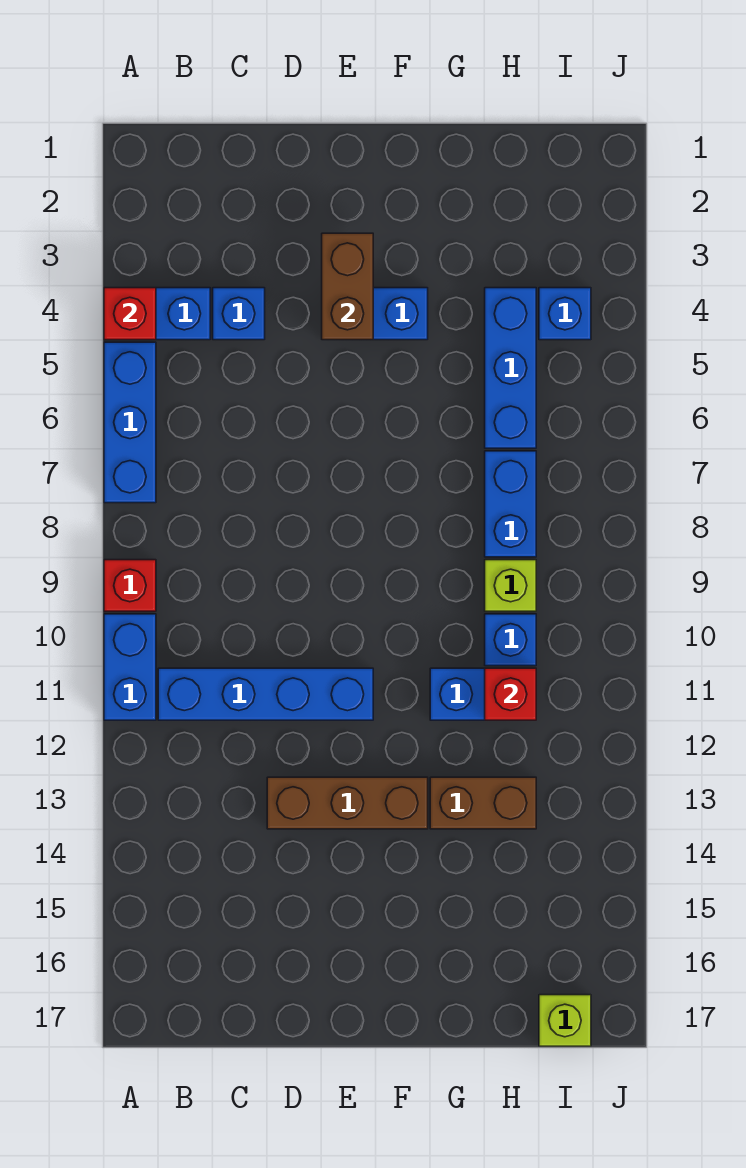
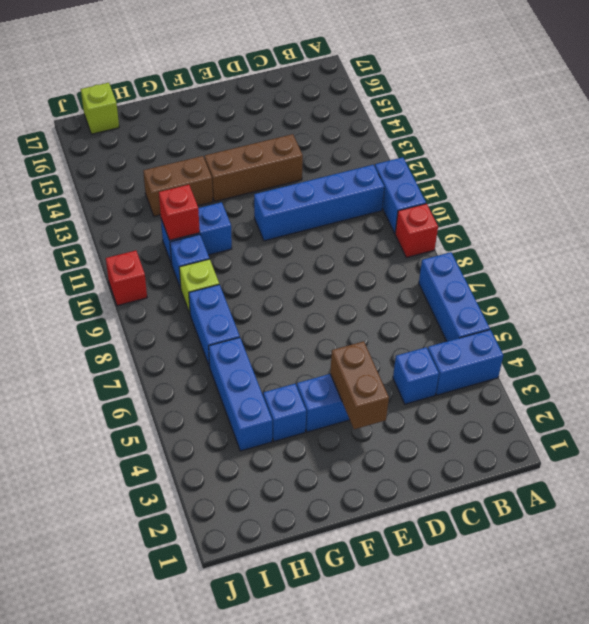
red 1x1 brick [104,288,156,340] -> red 1x1 brick moved to [106,251,147,306]
blue 1x1 brick [539,288,591,340] -> blue 1x1 brick moved to [263,384,306,441]

